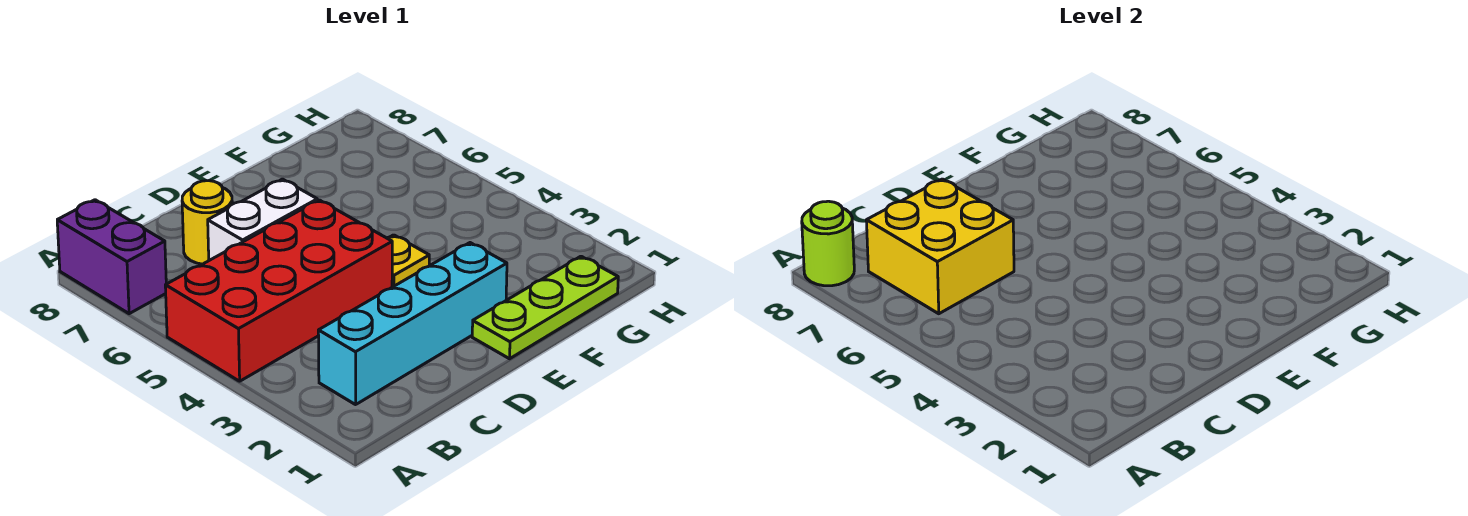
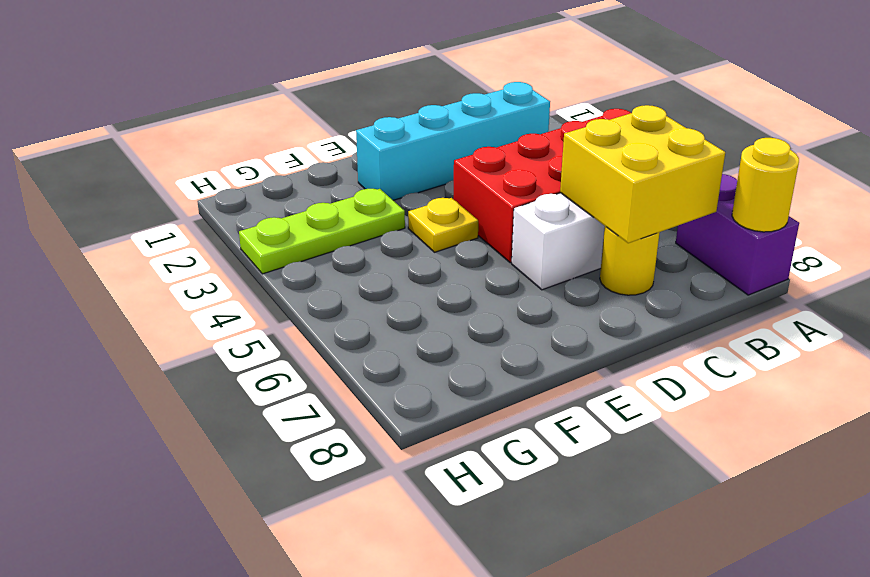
lime 1x1 round brick [802,201,854,286] -> yellow 1x1 round brick [732,138,799,232]
lime 1x3 plate [472,256,618,359] -> lime 1x3 plate moved to [239,189,405,274]

